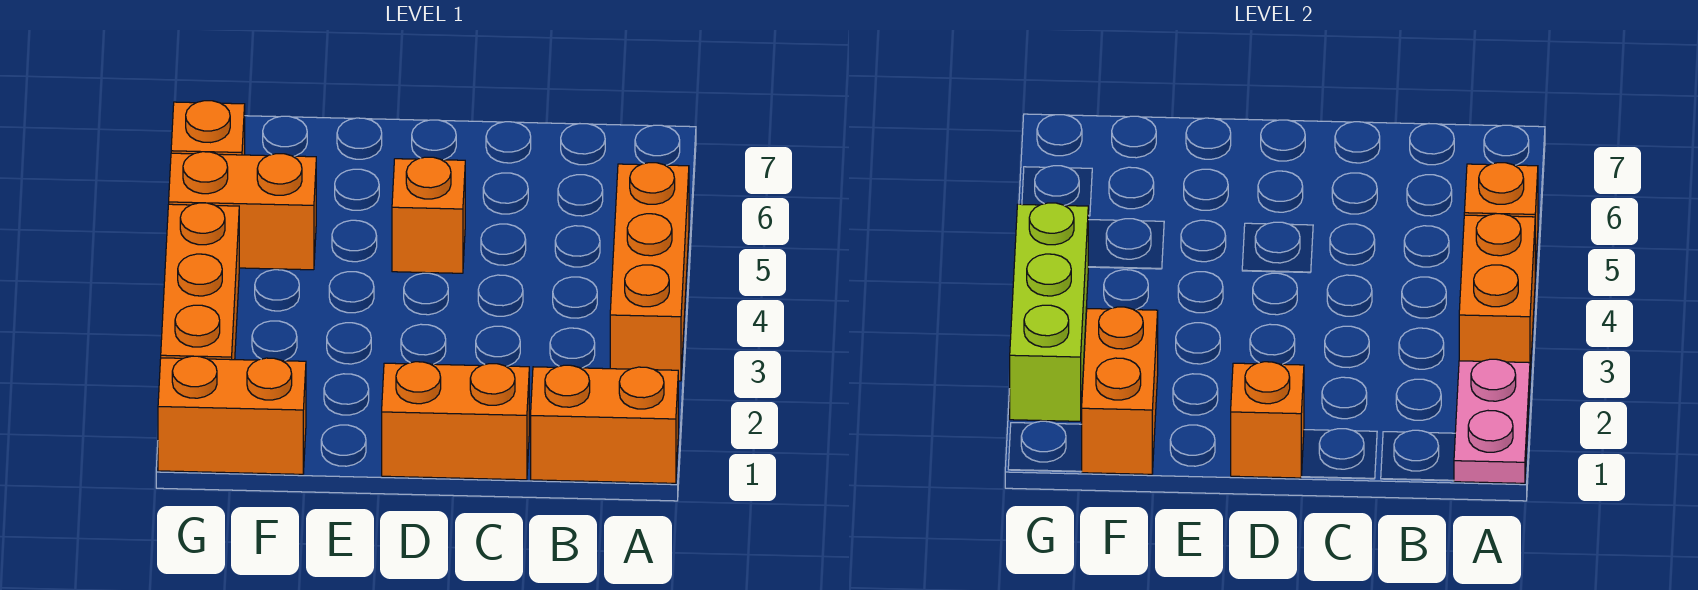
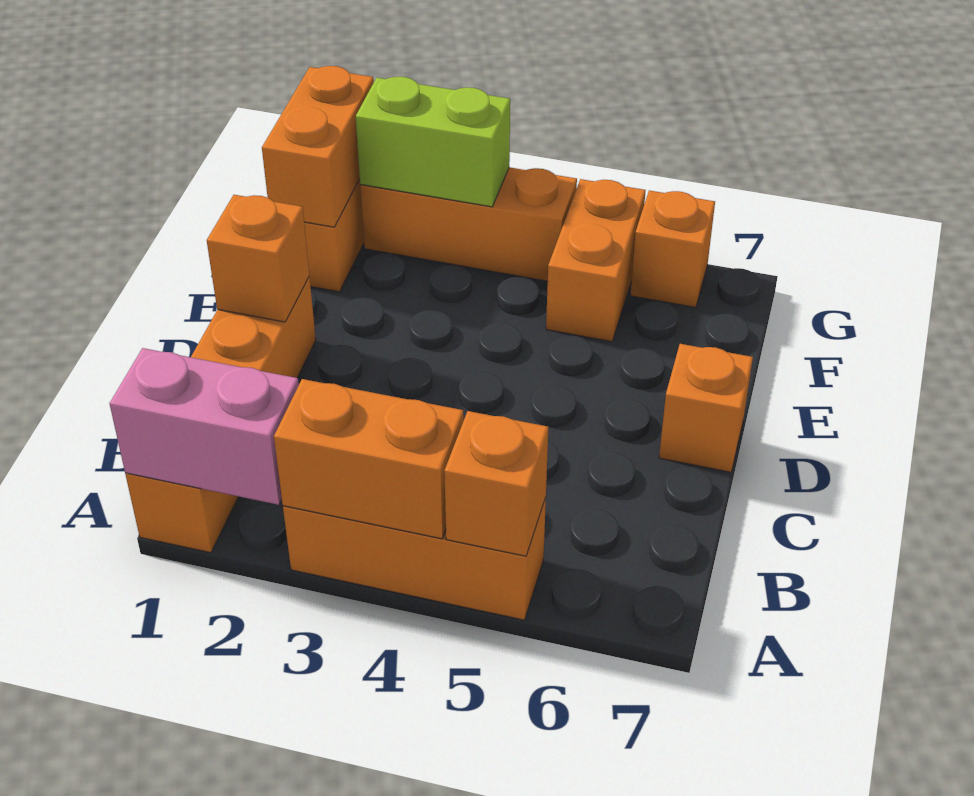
pink 1x2 plate [1454,359,1530,483] -> pink 1x2 brick [109,348,299,505]
orange 1x1 brick [392,157,465,273] -> orange 1x1 brick moved to [659,344,753,472]
orange 1x2 brick [1082,307,1158,474] -> orange 1x2 brick turned to [262,66,374,227]
lime 1x3 brick [1010,203,1088,421] -> lime 1x2 brick [356,77,510,207]

